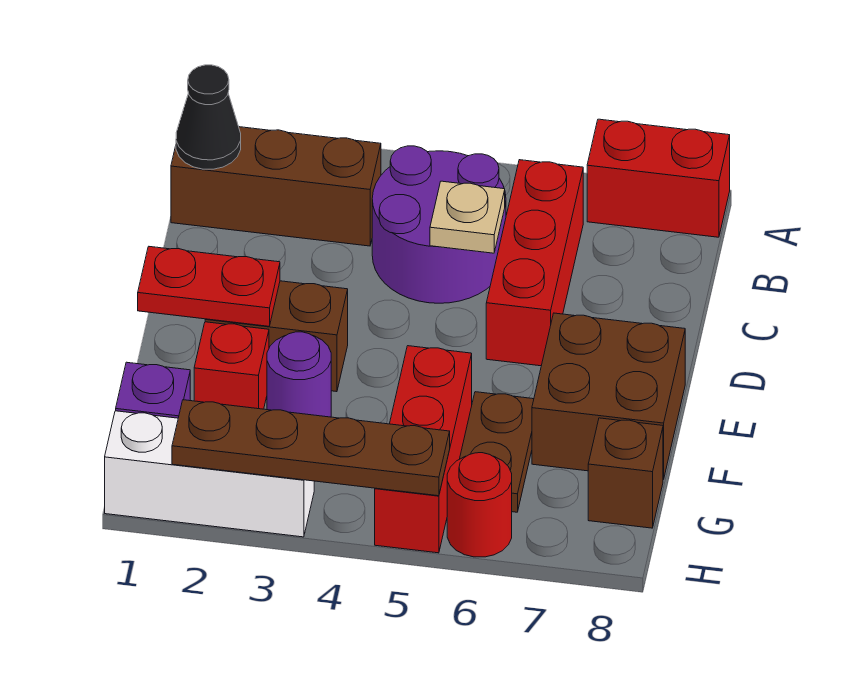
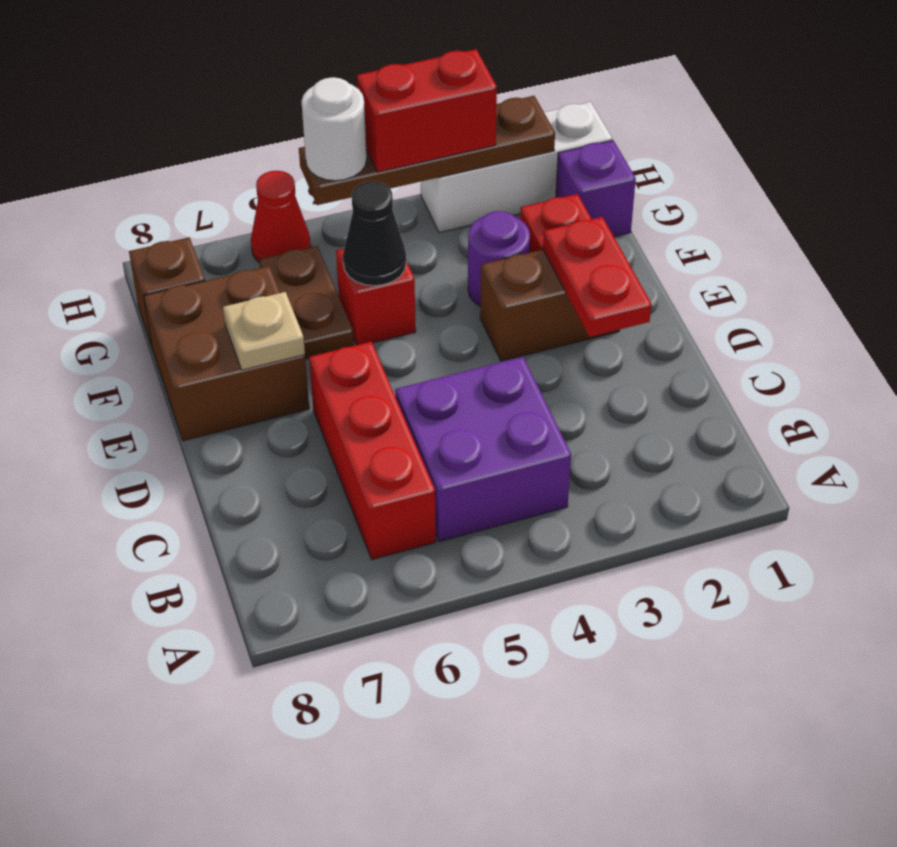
red 1x2 brick [587,119,730,237] -> red 1x2 brick moved to [357,49,497,172]
brown 1x3 brick [171,127,381,246] -> none
black 1x1 cone [176,65,241,169] -> black 1x1 cone moved to [343,181,406,286]
purple 2x2 round brick [372,146,506,303] -> purple 2x2 brick [395,357,571,542]
tan 1x1 plate [430,181,505,253] -> tan 1x1 plate moved to [223,292,305,370]
red 1x2 plate [138,247,280,326] -> red 1x2 plate turned to [543,217,651,337]
red 1x3 brick [375,346,472,553] -> red 1x1 brick [336,249,416,345]
none -> white 1x1 round brick [301,77,367,181]
red 1x1 round brick [447,453,512,557] -> red 1x1 cone [251,171,311,263]

